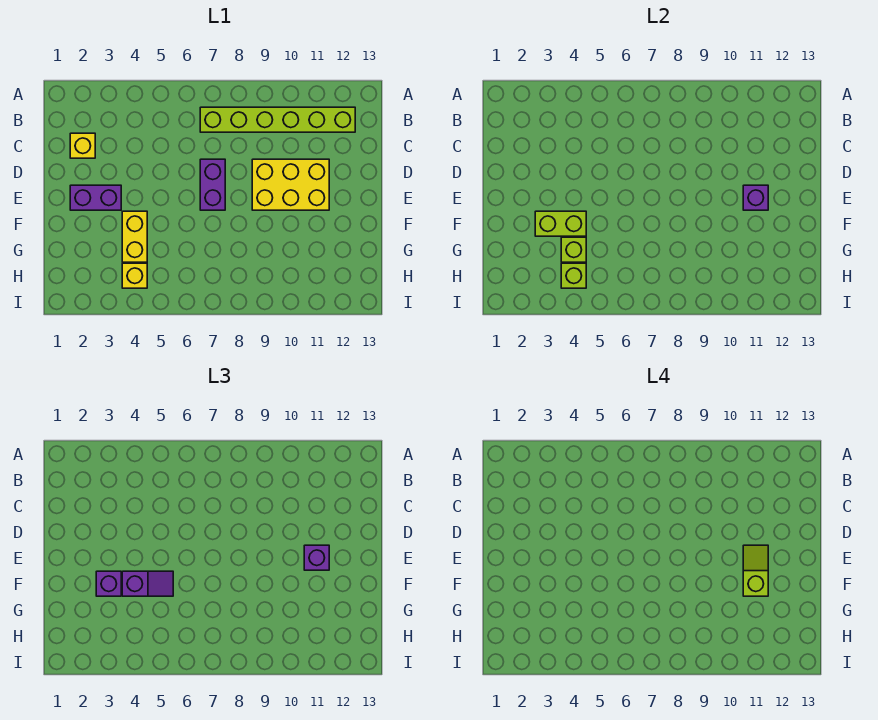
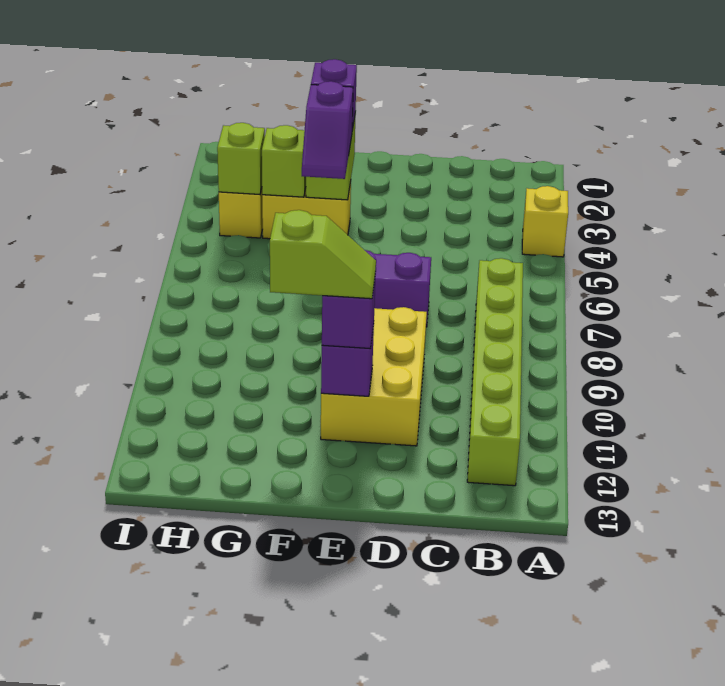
yellow 1x1 brick [70,133,95,158] -> yellow 1x1 brick moved to [522,186,568,257]
purple 1x2 brick [70,185,121,210] -> none

